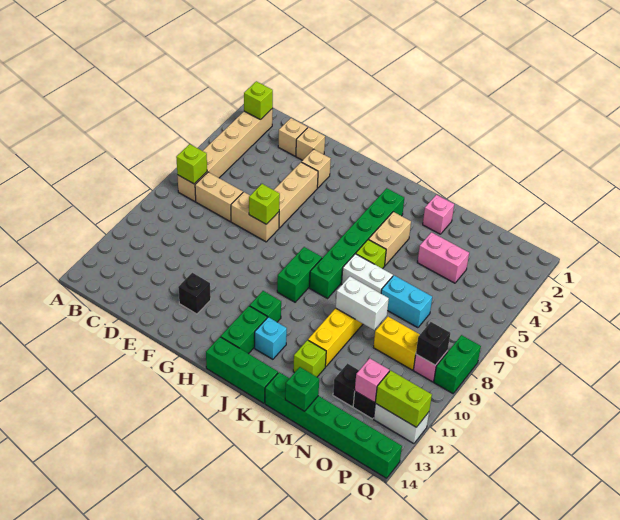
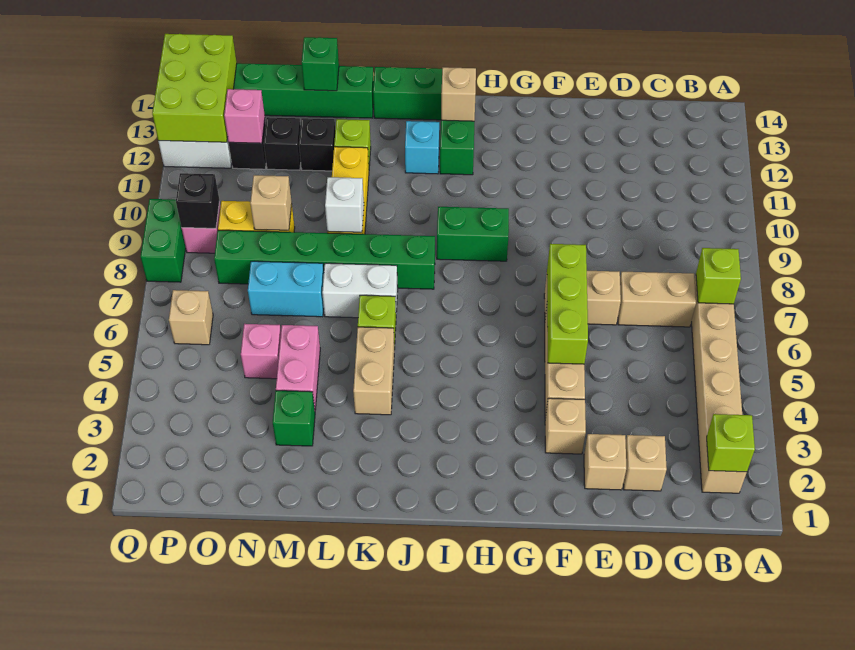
lime 1x1 brick [249,184,280,224] -> lime 1x3 brick [547,244,588,364]
black 1x1 brick [178,273,211,314] -> black 1x1 brick moved to [299,118,335,171]
green 1x2 brick [277,247,322,302] -> green 1x2 brick turned to [437,207,509,261]
green 1x1 brick [250,291,281,322] -> green 1x1 brick moved to [273,391,315,446]
none -> tan 1x1 brick [441,67,476,121]
green 1x6 brick [309,188,404,299] -> green 1x6 brick turned to [214,230,435,289]
pink 1x1 brick [423,195,454,234] -> pink 1x1 brick moved to [241,324,281,379]
white 1x2 brick [336,276,389,330] -> white 1x1 brick [325,177,364,232]
pink 1x2 brick [417,232,469,283] -> pink 1x2 brick turned to [276,325,320,410]
none -> tan 1x1 brick [250,175,292,230]
none -> tan 1x1 brick [169,290,213,345]
lime 1x2 brick [375,370,432,427] -> lime 2x3 brick [152,34,237,142]

